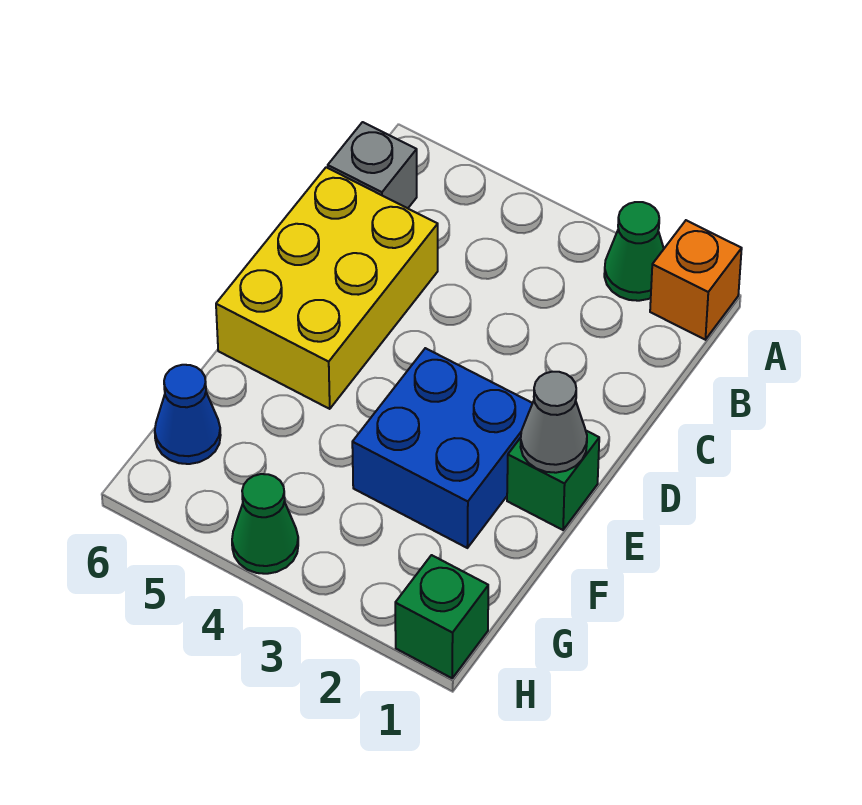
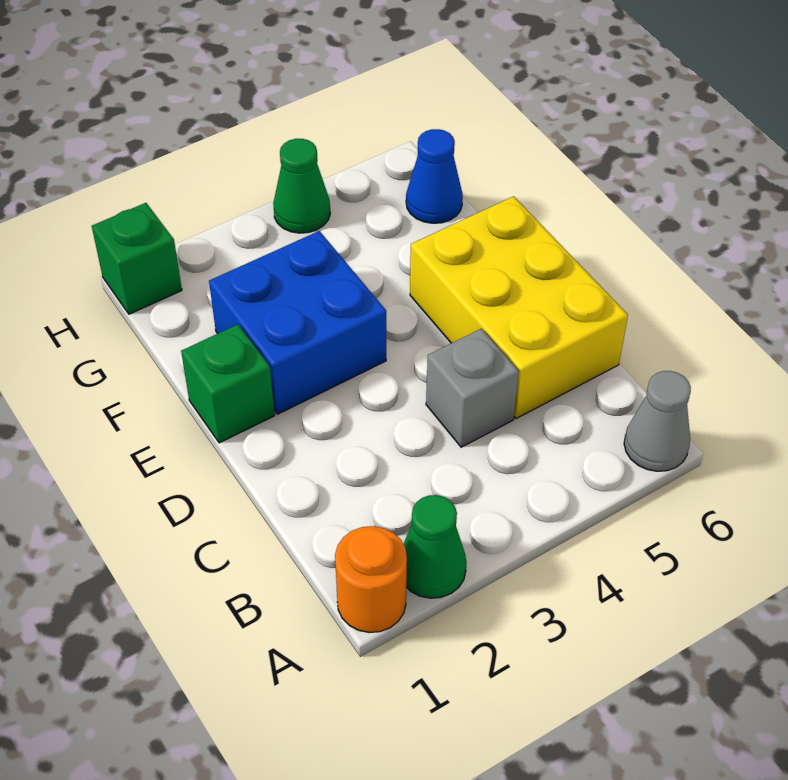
orange 1x1 brick [650,220,742,340] -> orange 1x1 round brick [335,526,407,633]
grey 1x1 brick [328,122,417,208] -> grey 1x1 brick moved to [426,329,519,447]
grey 1x1 cone [521,372,587,473] -> grey 1x1 cone moved to [624,371,691,471]

